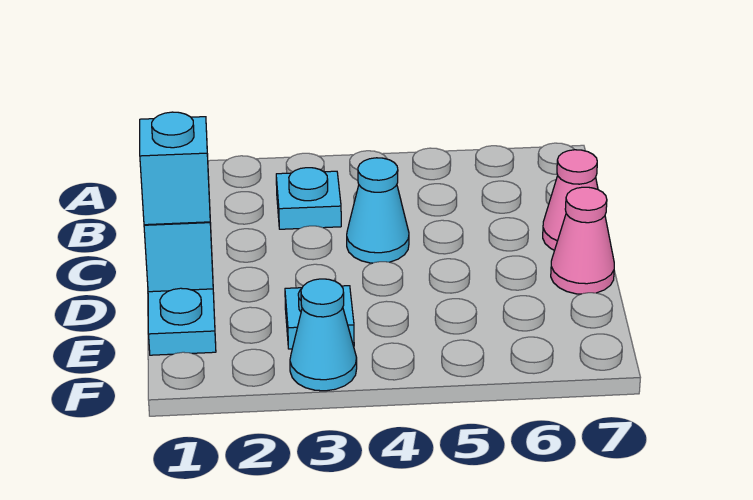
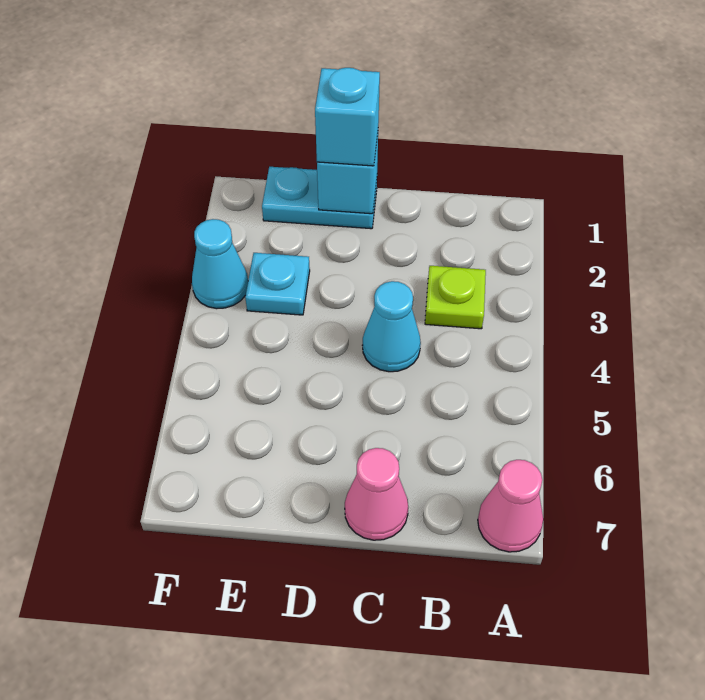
cyan 1x1 plate [276,168,341,229] -> lime 1x1 plate [425,266,486,329]
pink 1x1 cone [551,187,614,294] -> pink 1x1 cone moved to [478,460,543,552]

